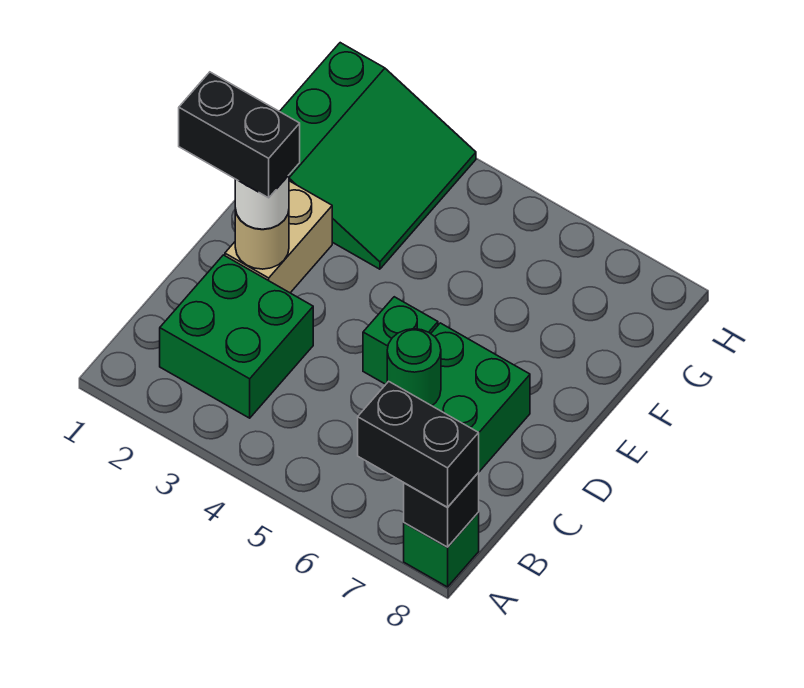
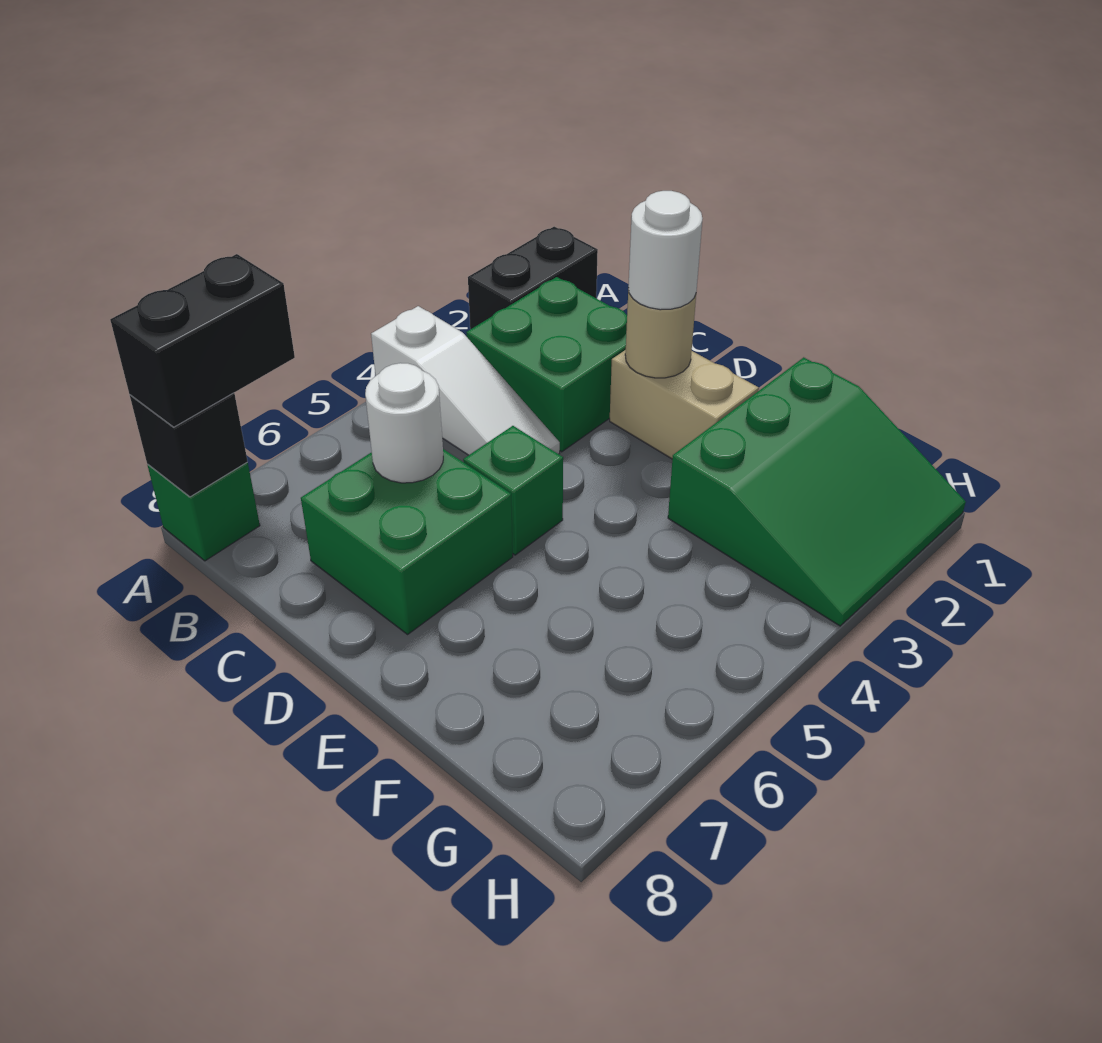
none -> white 1x3 slope [371,306,560,455]
green 1x1 round brick [387,329,441,406] -> white 1x1 round brick [365,363,443,483]
black 1x2 brick [179,72,300,198] -> black 1x2 brick moved to [468,227,598,329]
green 3x3 slope [280,43,476,269] -> green 3x3 slope turned to [668,357,966,626]

